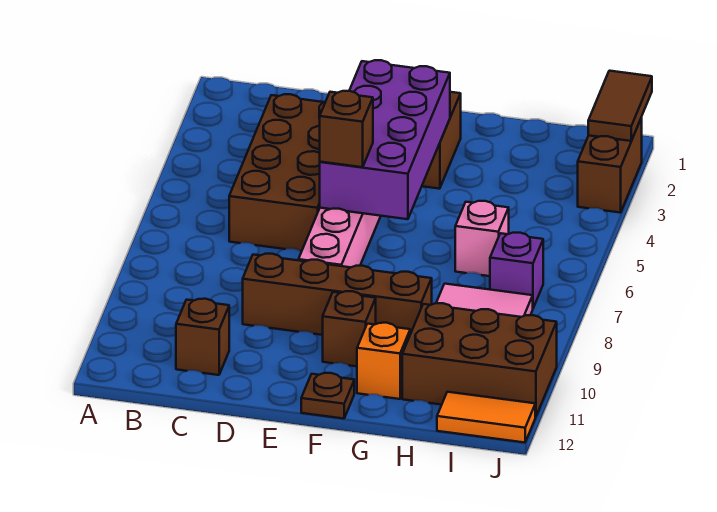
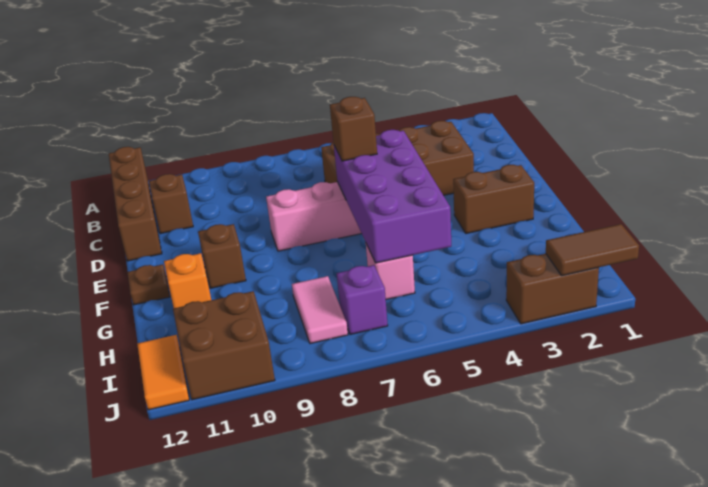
brown 1x4 brick [243,254,432,335] -> brown 1x4 brick moved to [109,147,162,261]
purple 2x4 brick [320,60,450,219] -> purple 2x4 brick turned to [334,130,451,263]
brown 2x3 brick [402,303,557,417] -> brown 2x2 brick [173,291,275,400]

